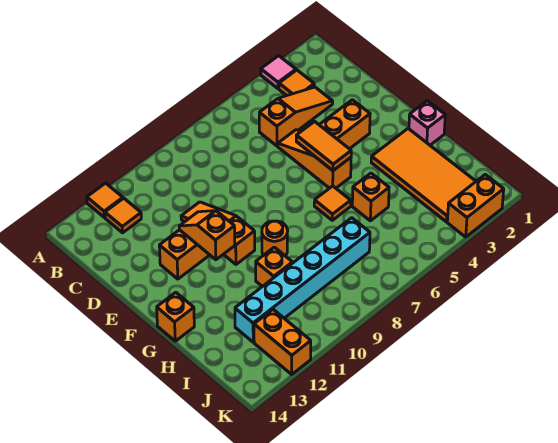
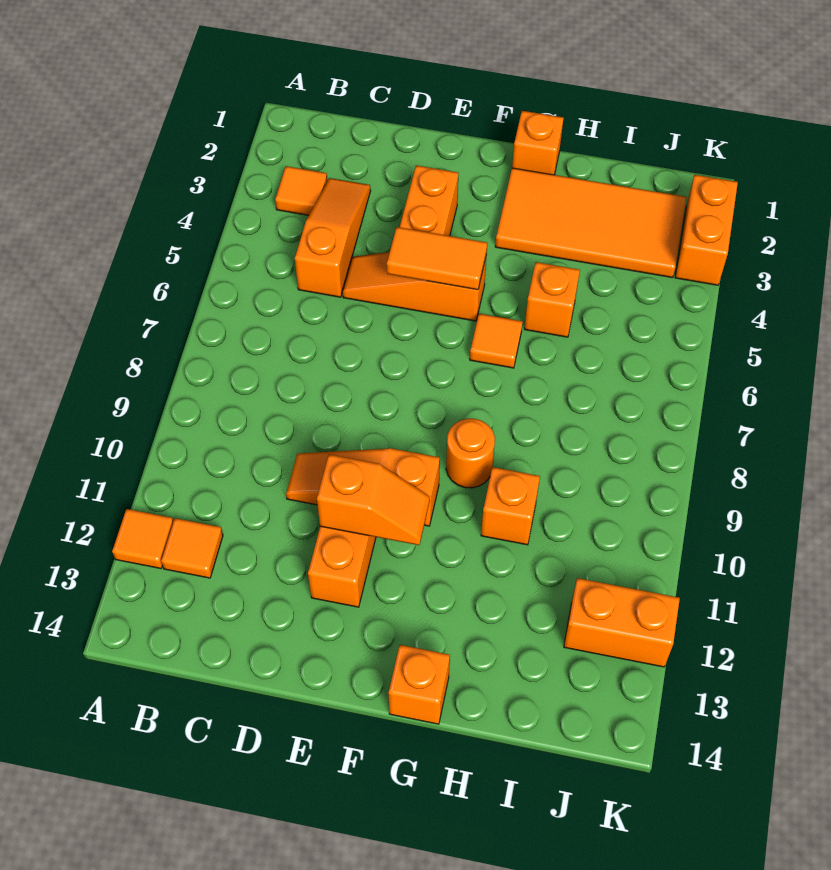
pink 1x1 tile [261,56,296,89] -> none
orange 1x2 slope [179,211,235,260] -> orange 1x2 slope turned to [317,455,430,545]
pink 1x1 brick [409,101,445,145] -> orange 1x1 brick [512,111,564,175]
cyan 1x6 brick [235,218,370,342] -> none

